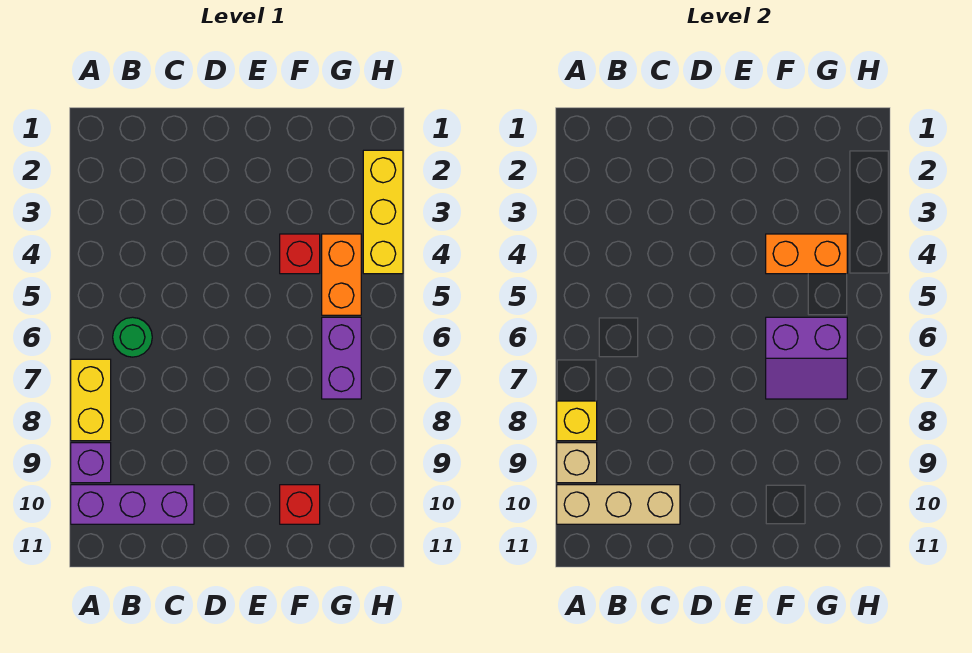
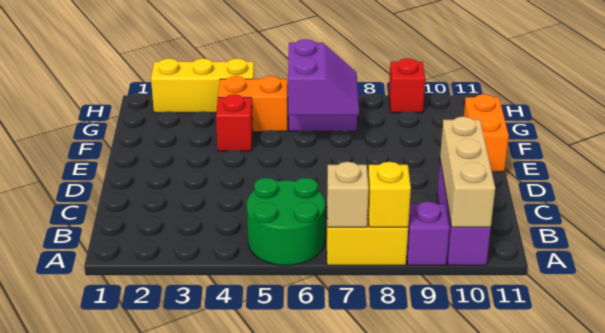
tan 1x1 brick [557,443,597,483] -> tan 1x1 brick moved to [327,162,369,227]
green 1x1 round brick [113,317,152,357] -> green 2x2 round brick [247,178,325,265]
orange 1x2 brick [766,234,847,274] -> orange 1x2 brick moved to [464,94,509,172]
red 1x1 brick [280,485,320,524] -> red 1x1 brick moved to [389,58,425,113]

